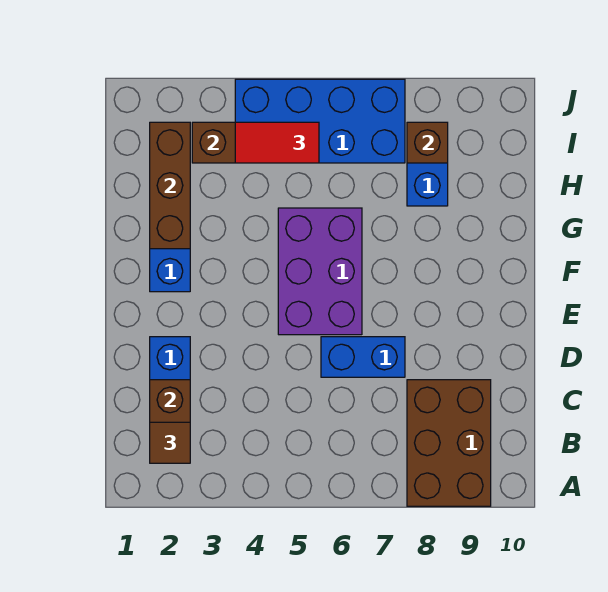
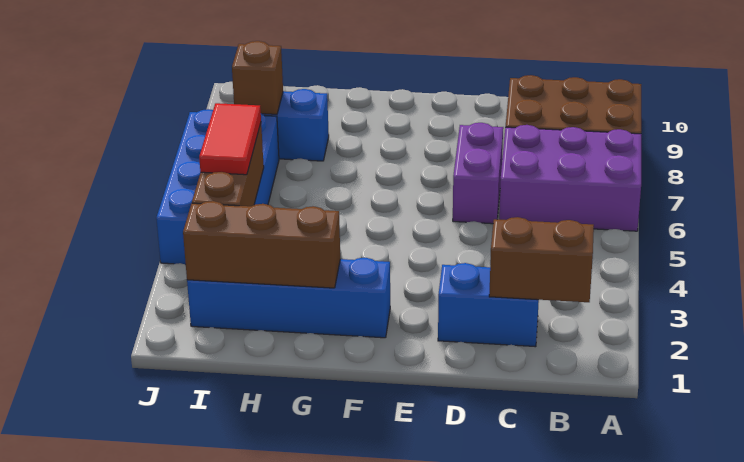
brown 1x1 tile [150,422,190,463] -> none
blue 1x2 brick [321,337,405,377] -> purple 1x2 brick [453,123,503,224]
purple 2x3 brick [278,208,362,335] -> purple 2x3 brick moved to [499,125,641,231]

